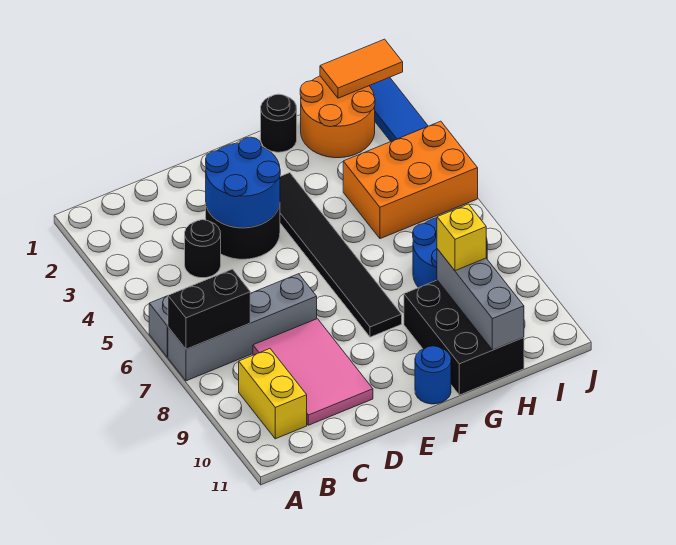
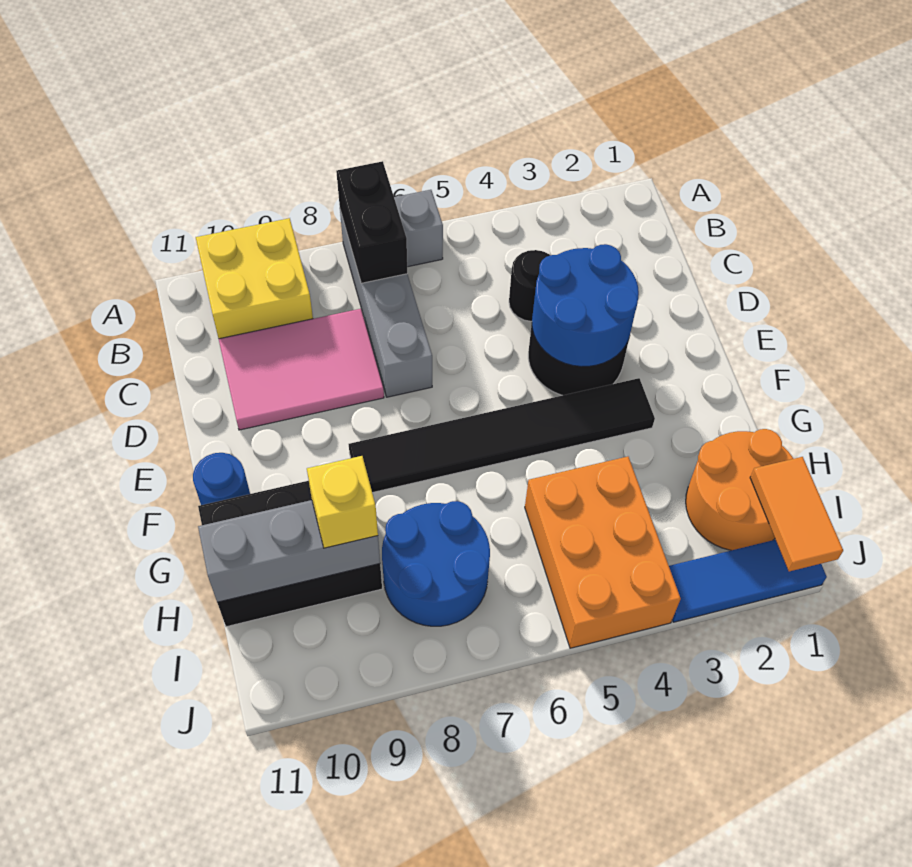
yellow 1x2 brick [239,349,307,439] -> yellow 2x2 brick [196,218,313,339]
black 1x1 round brick [261,94,297,152] -> none

